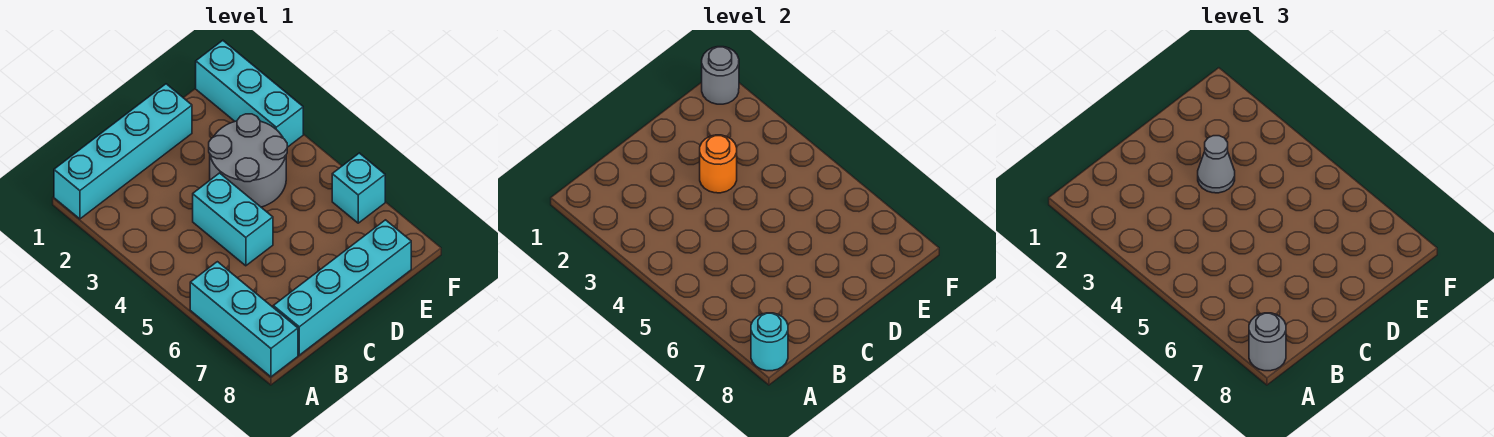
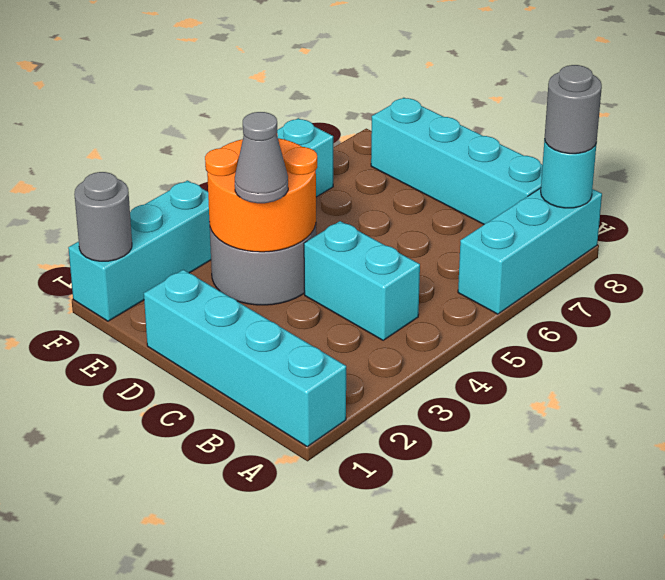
cyan 1x2 brick [193,173,273,266] -> cyan 1x2 brick turned to [304,221,420,340]
orange 1x1 round brick [700,135,737,193] -> orange 2x2 round brick [205,135,317,252]

